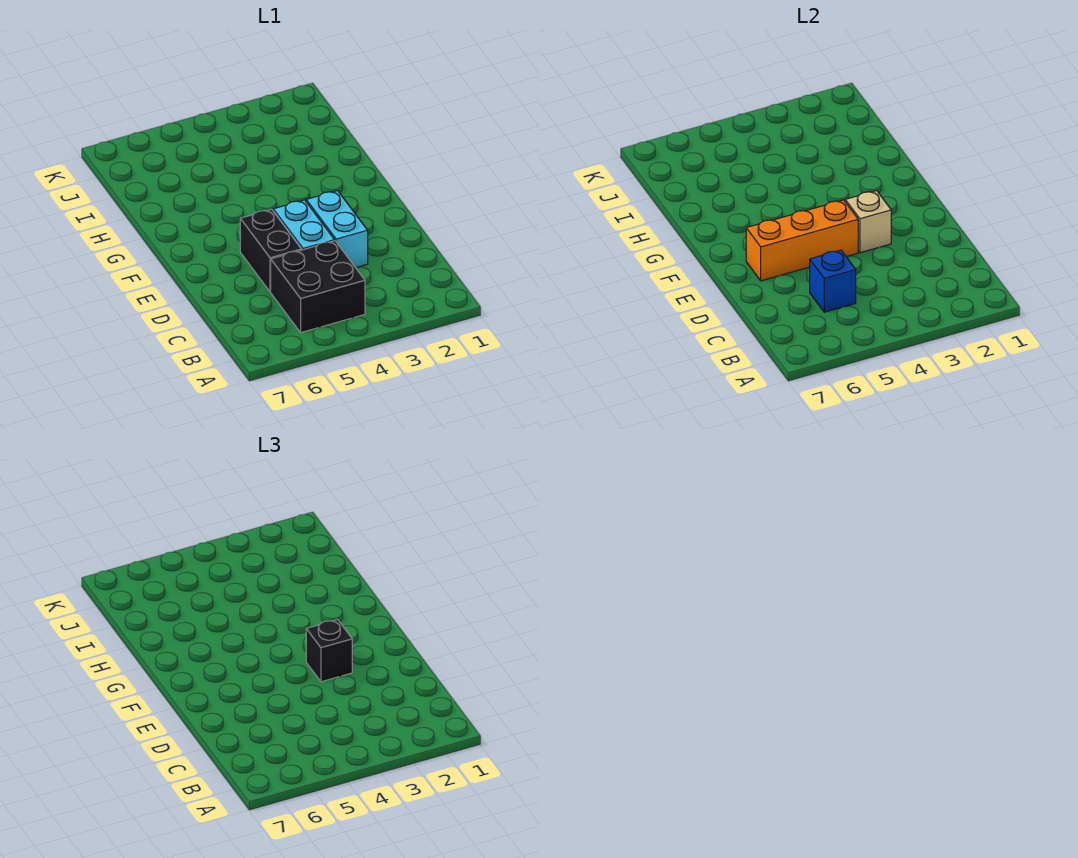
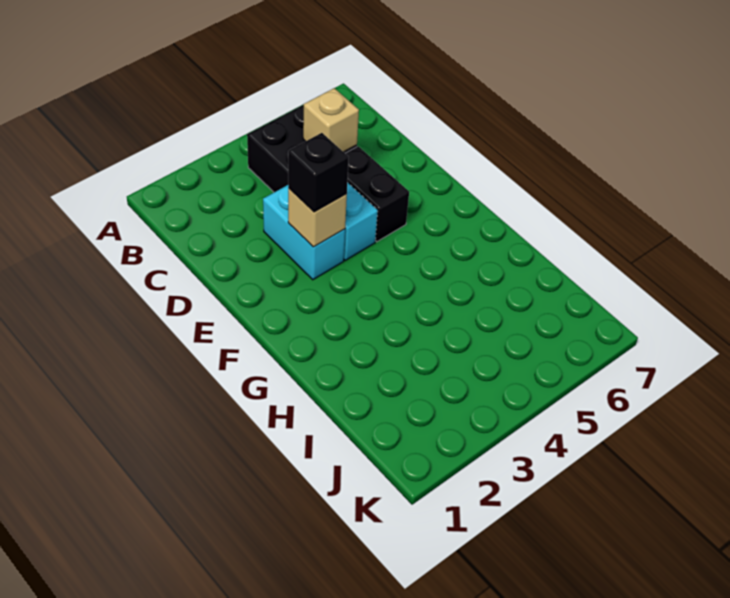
blue 1x1 brick [810,250,856,312] -> tan 1x1 brick [303,88,359,152]
orange 1x3 brick [746,200,858,281] -> none

